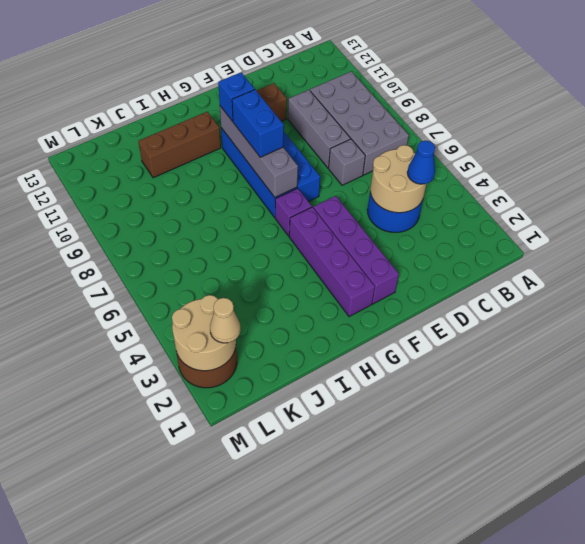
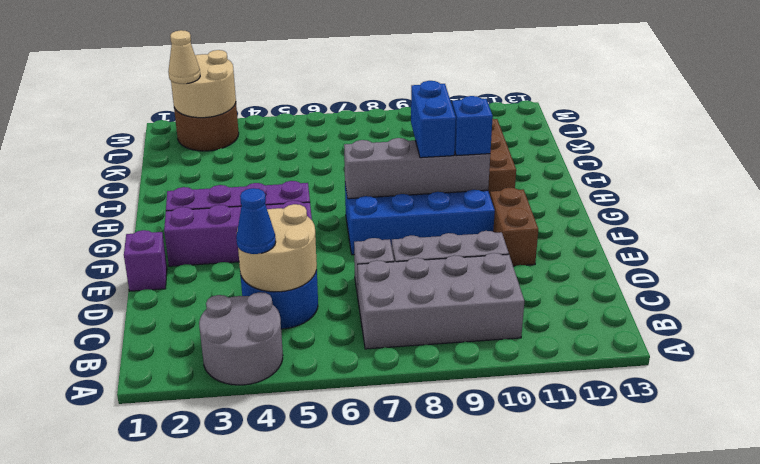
none -> grey 2x2 round brick [199,292,283,385]
purple 1x1 brick [275,188,312,236] -> purple 1x1 brick moved to [124,230,167,291]
blue 1x2 brick [232,90,284,157] -> blue 1x2 brick turned to [411,81,456,158]

